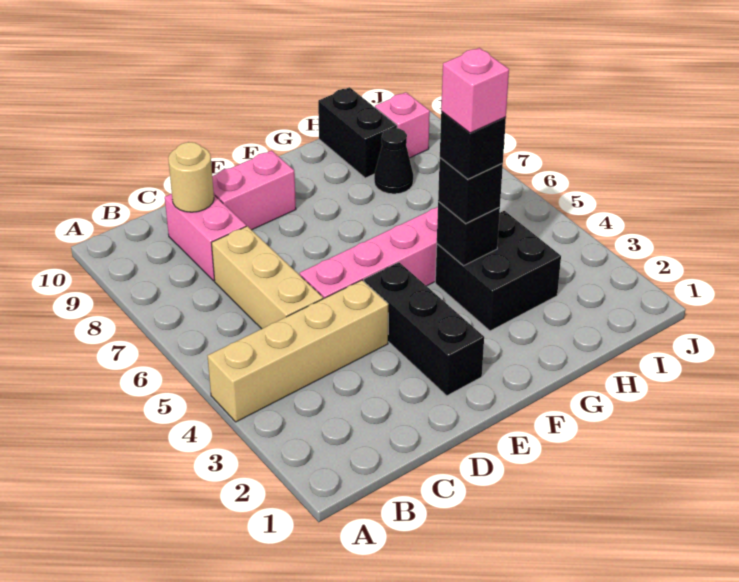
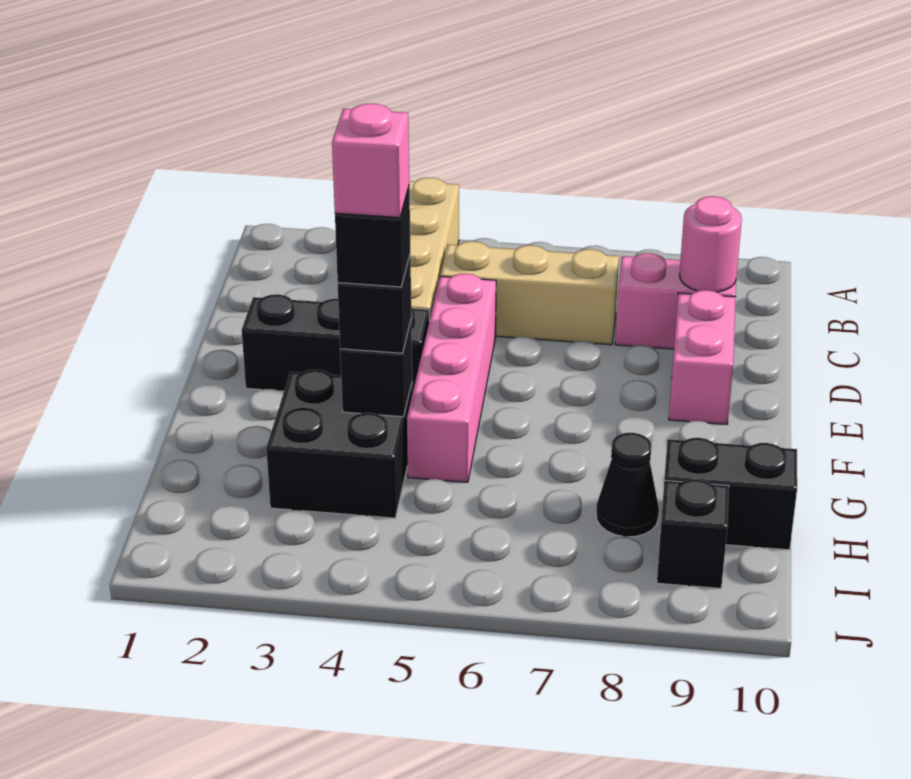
tan 1x1 round brick [168,142,214,212] -> pink 1x1 round brick [679,196,742,292]
pink 1x1 brick [375,92,430,158] -> black 1x1 brick [657,479,729,589]

